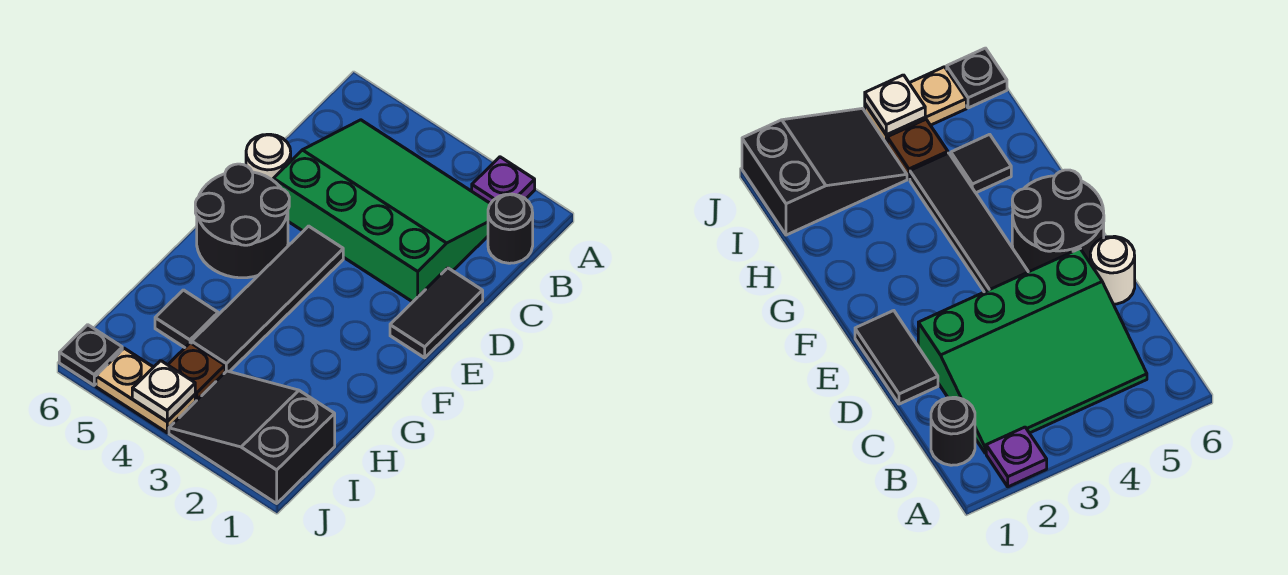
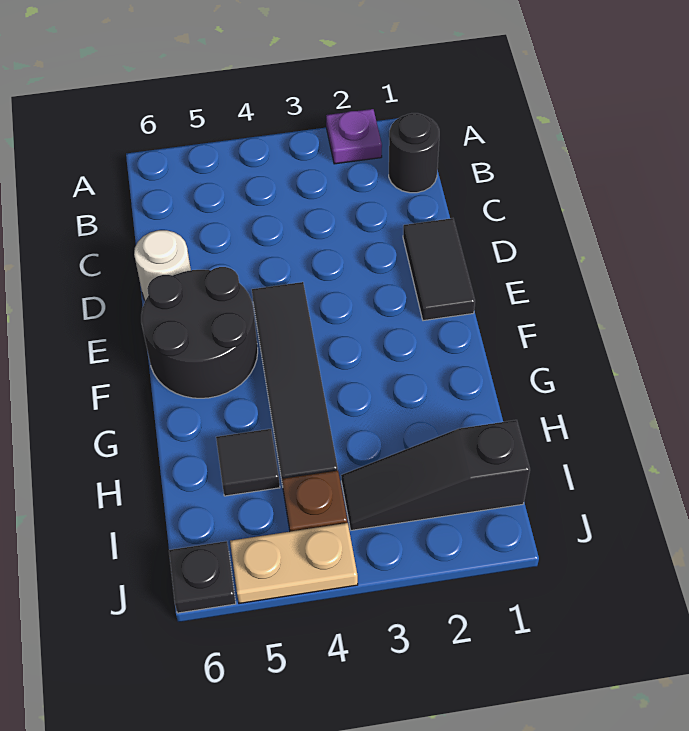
green 3x4 slope [273,120,490,302] -> none
black 2x3 slope [169,371,335,503] -> black 1x3 slope [341,420,530,530]
white 1x1 plate [132,361,195,421] -> none

